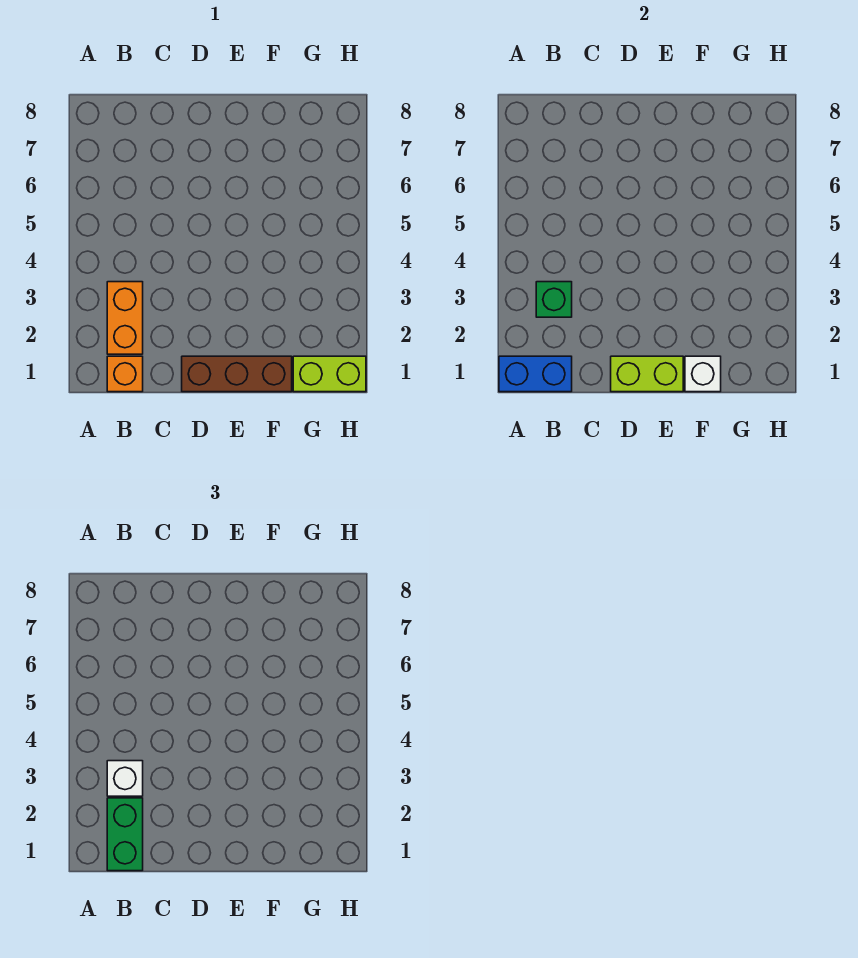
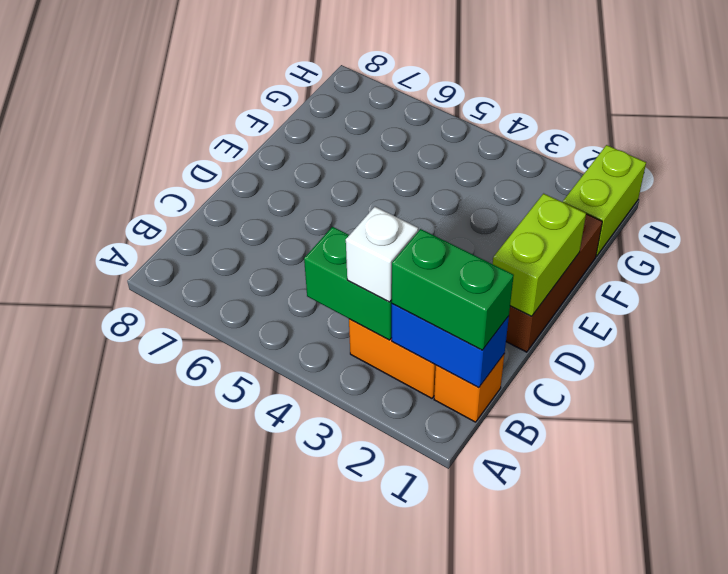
blue 1x2 brick [499,356,572,392] -> blue 1x2 brick turned to [392,304,509,388]
green 1x1 brick [536,282,572,317] -> green 1x2 brick [304,227,392,340]
white 1x1 brick [685,356,721,392] -> none

